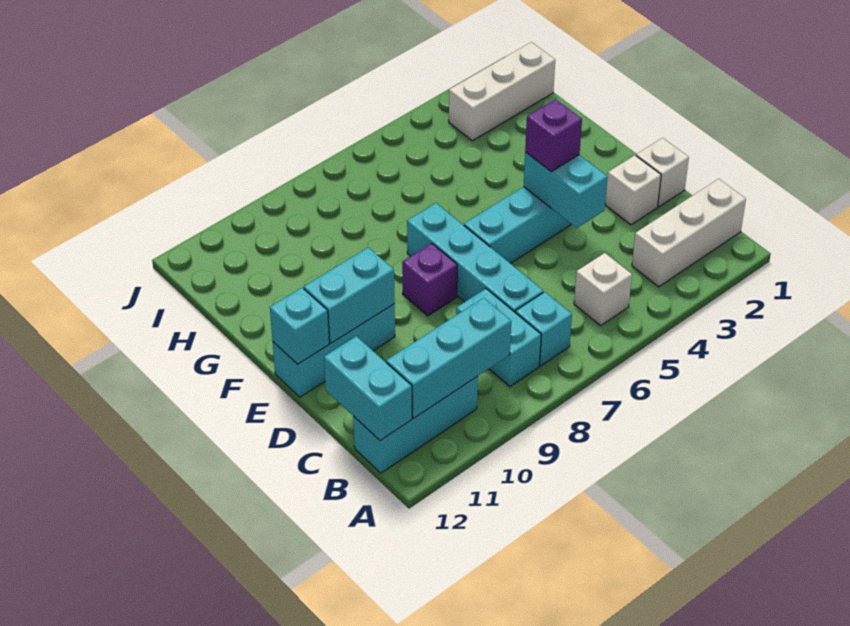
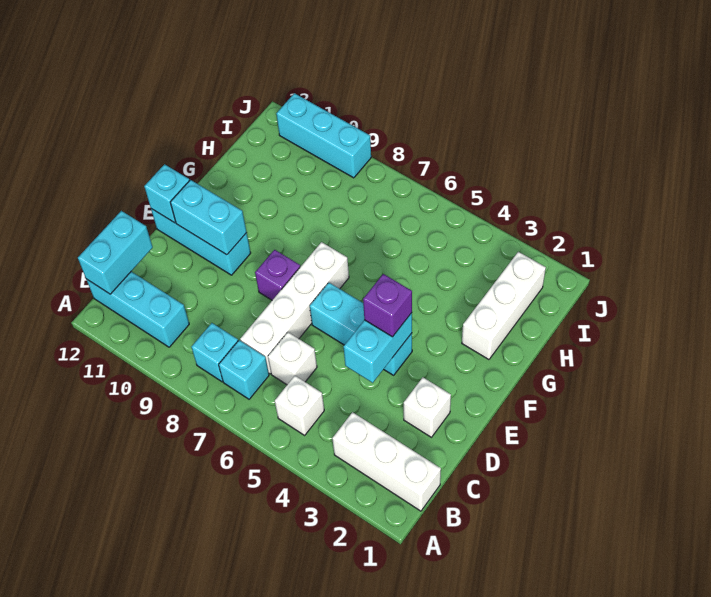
cyan 1x2 brick [456,289,541,387] -> cyan 1x1 brick [191,323,238,382]
cyan 1x3 brick [386,298,511,418] -> cyan 1x3 brick moved to [276,93,371,178]
cyan 1x4 brick [407,203,543,313] -> white 1x4 brick [240,242,349,374]
white 1x1 brick [636,138,689,207] -> white 1x1 brick moved to [268,332,317,385]
white 1x3 brick [449,42,555,141] -> white 1x3 brick turned to [462,252,546,360]

